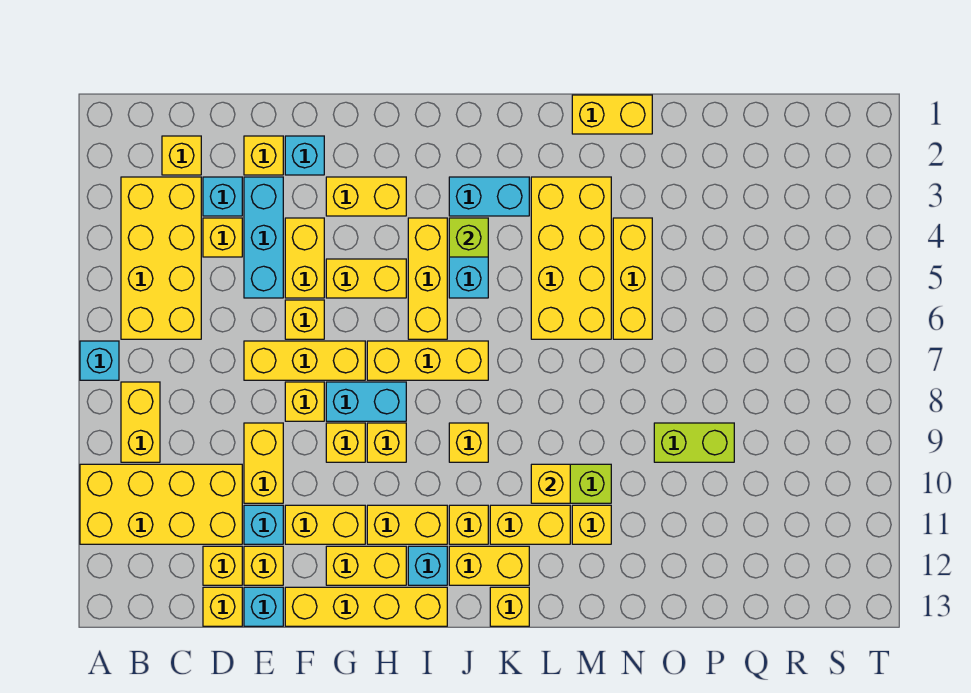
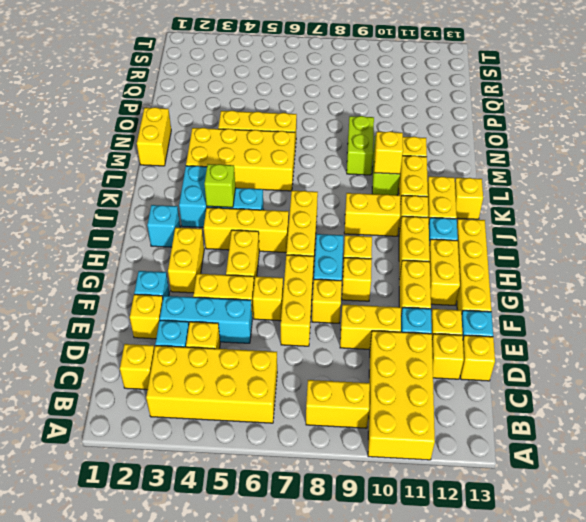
cyan 1x1 brick [80,341,119,380] -> cyan 1x1 brick moved to [147,205,180,247]
yellow 1x1 brick [449,423,488,462] -> yellow 1x2 brick [344,193,400,236]
lime 1x2 brick [654,423,734,462] -> lime 1x2 brick moved to [347,116,374,175]

